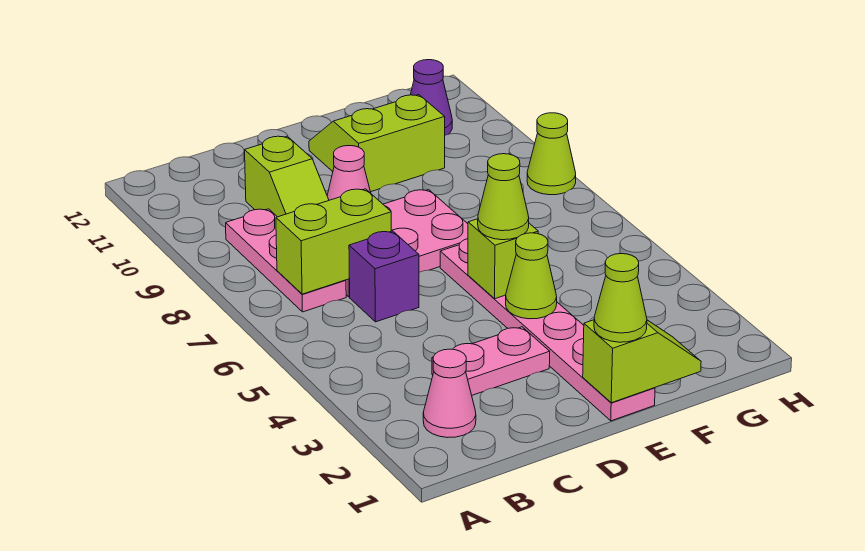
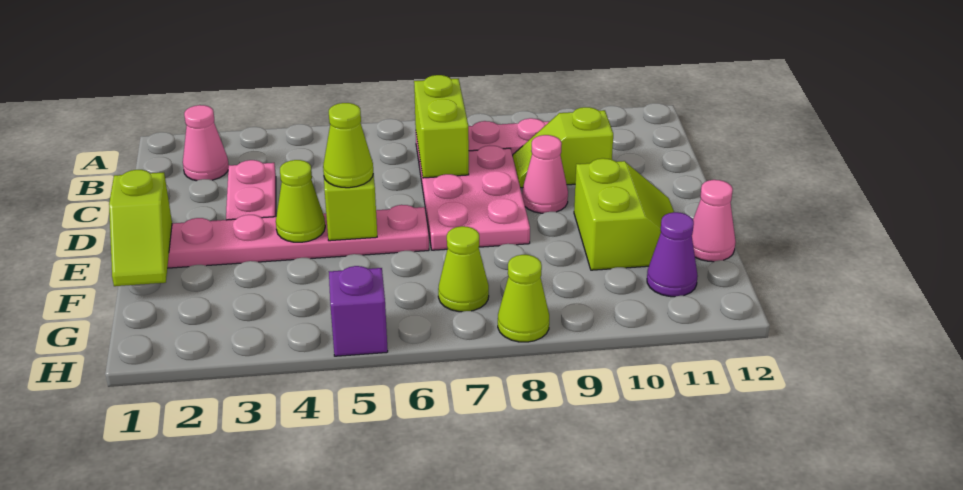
purple 1x1 brick [349,231,419,322] -> purple 1x1 brick moved to [329,266,388,356]
lime 1x1 cone [594,254,647,342] -> lime 1x1 cone moved to [438,226,489,312]
none -> pink 1x1 cone [692,180,736,262]

